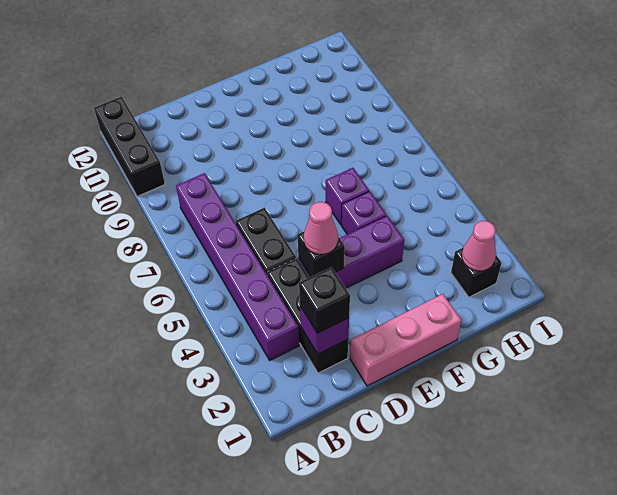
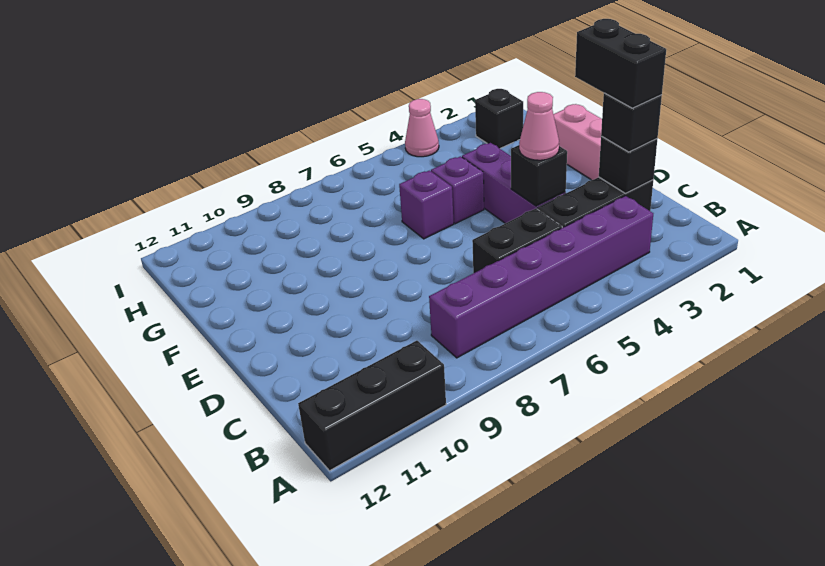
purple 1x1 brick [300,306,349,354] -> black 1x1 brick [599,136,657,193]
none -> black 1x2 brick [575,19,666,108]
pink 1x1 cone [462,221,496,271] -> pink 1x1 cone moved to [405,99,439,157]

